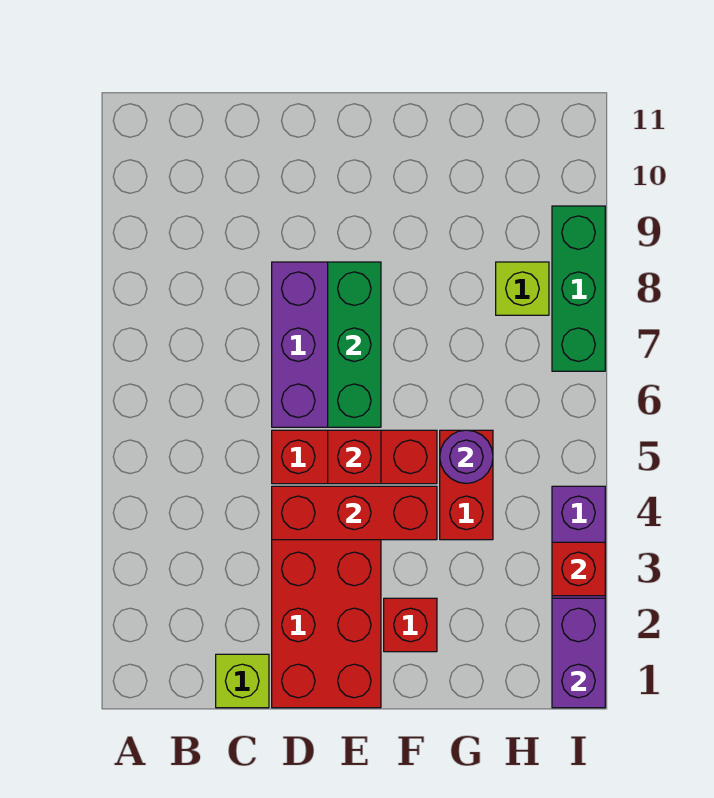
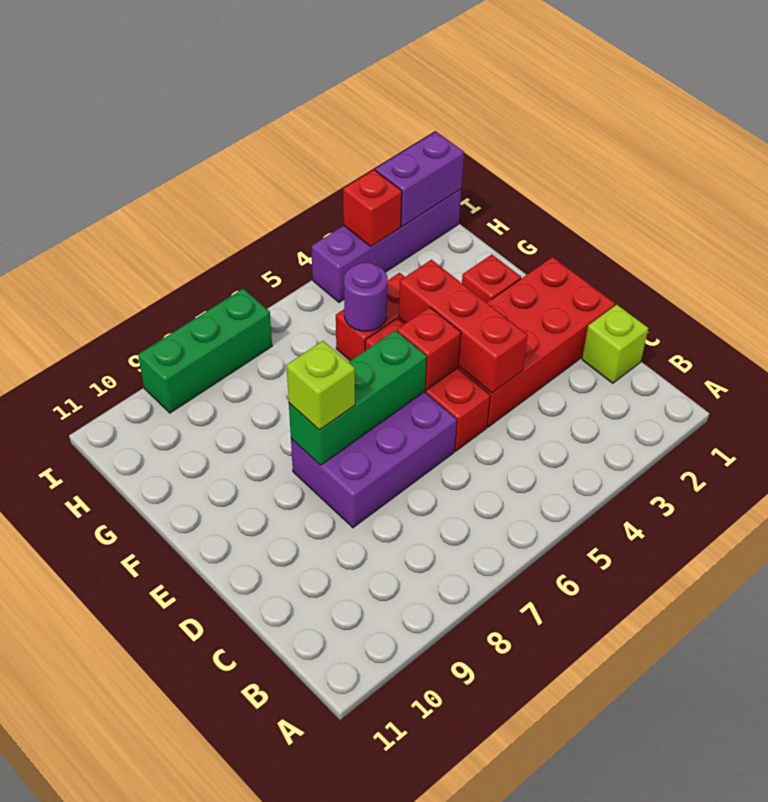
lime 1x1 brick [496,262,549,315] -> lime 1x1 brick moved to [287,341,355,430]

